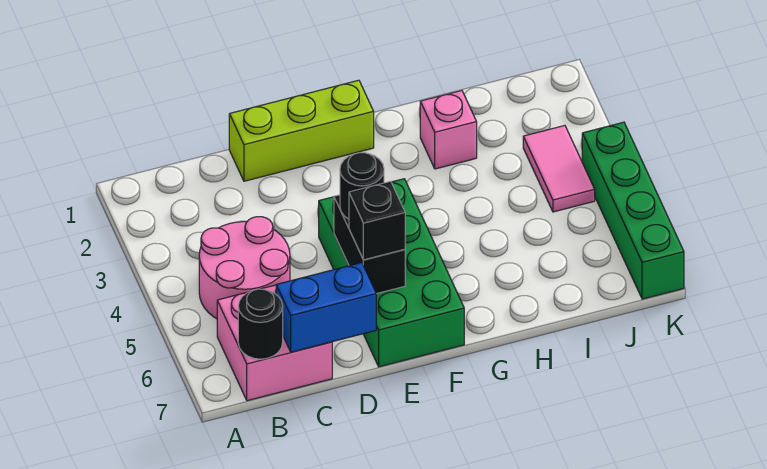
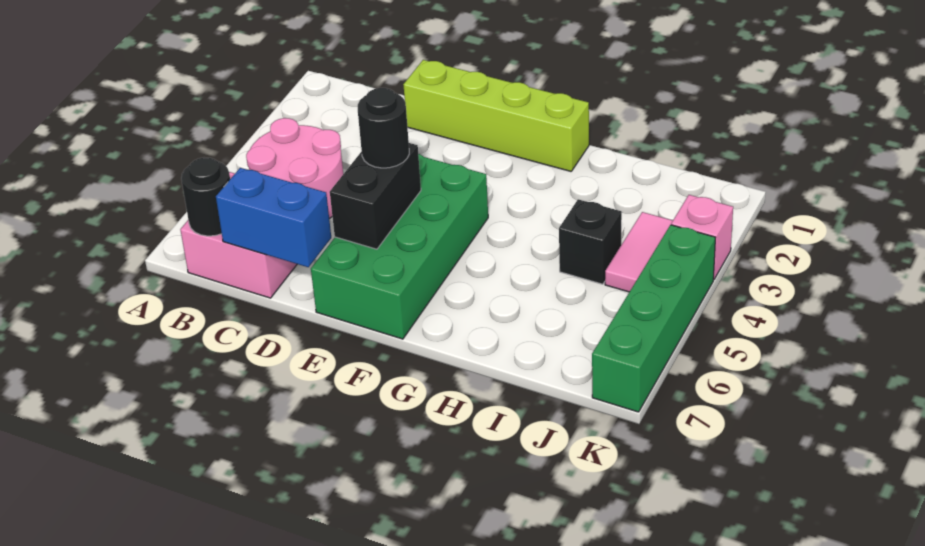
lime 1x3 brick [229,80,374,181] -> lime 1x4 brick [403,60,589,171]
black 1x1 brick [349,181,405,260] -> black 1x1 brick moved to [559,199,622,284]
pink 1x1 brick [420,91,477,169] -> pink 1x1 brick moved to [671,195,733,280]

